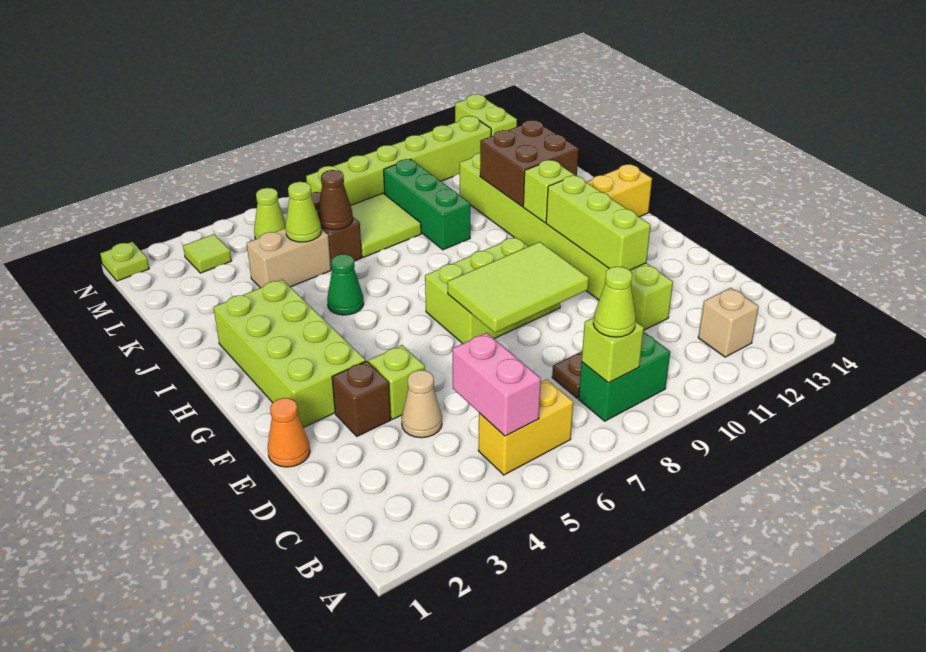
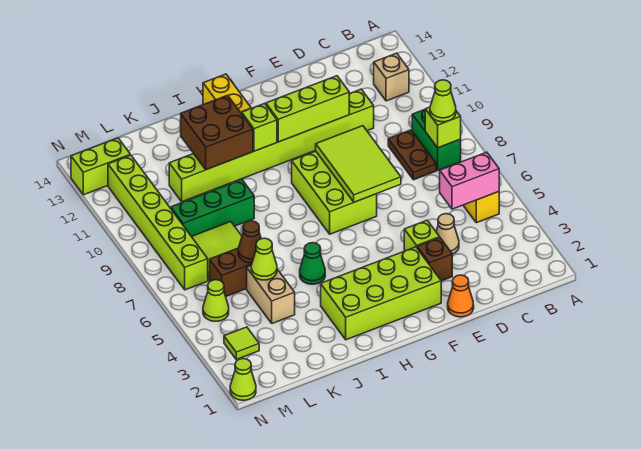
lime 1x1 plate [100,242,149,281] -> lime 1x1 cone [230,359,256,400]

